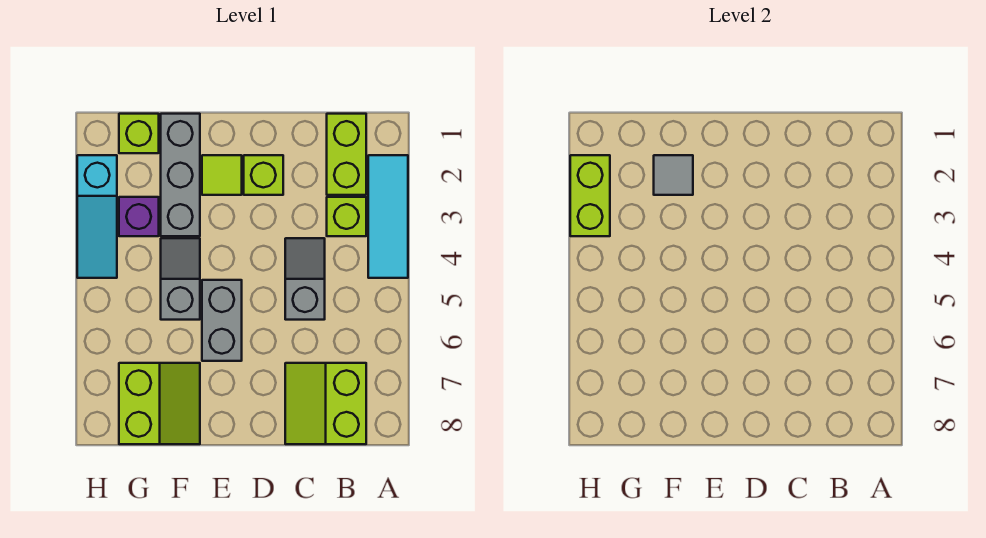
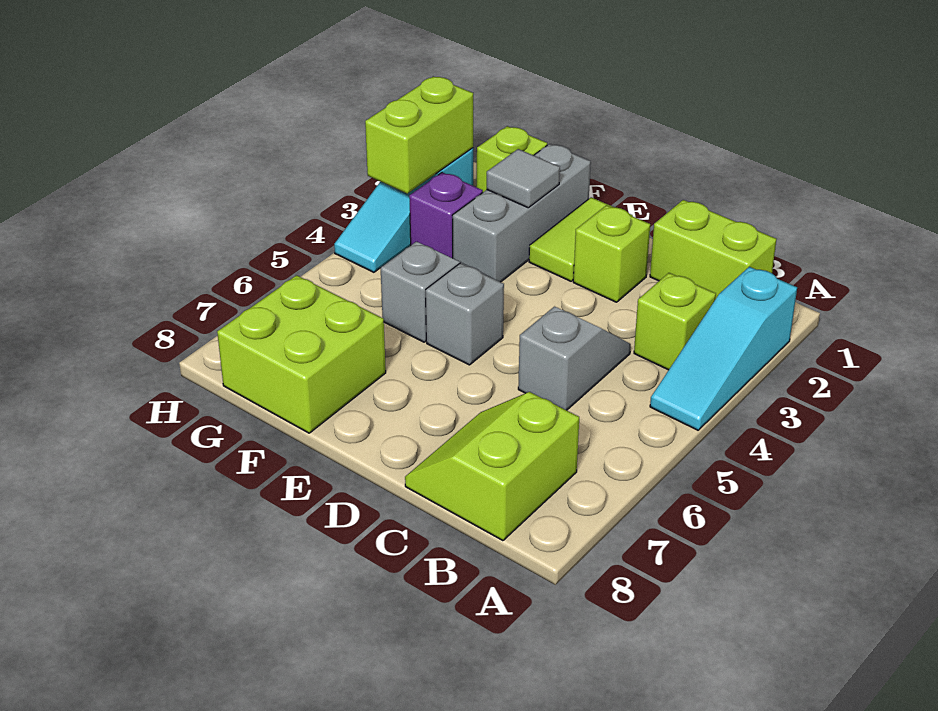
cyan 1x3 tile [368,155,408,278] -> cyan 1x3 slope [650,267,797,430]
lime 1x2 brick [327,114,366,195] -> lime 1x2 brick turned to [650,200,777,299]
lime 1x1 tile [202,155,242,195] -> lime 1x2 tile [529,197,633,281]
grey 1x2 brick [202,280,242,361] -> grey 1x1 brick [426,263,504,365]
lime 2x2 slope [119,363,200,444] -> lime 2x2 brick [217,275,386,433]

